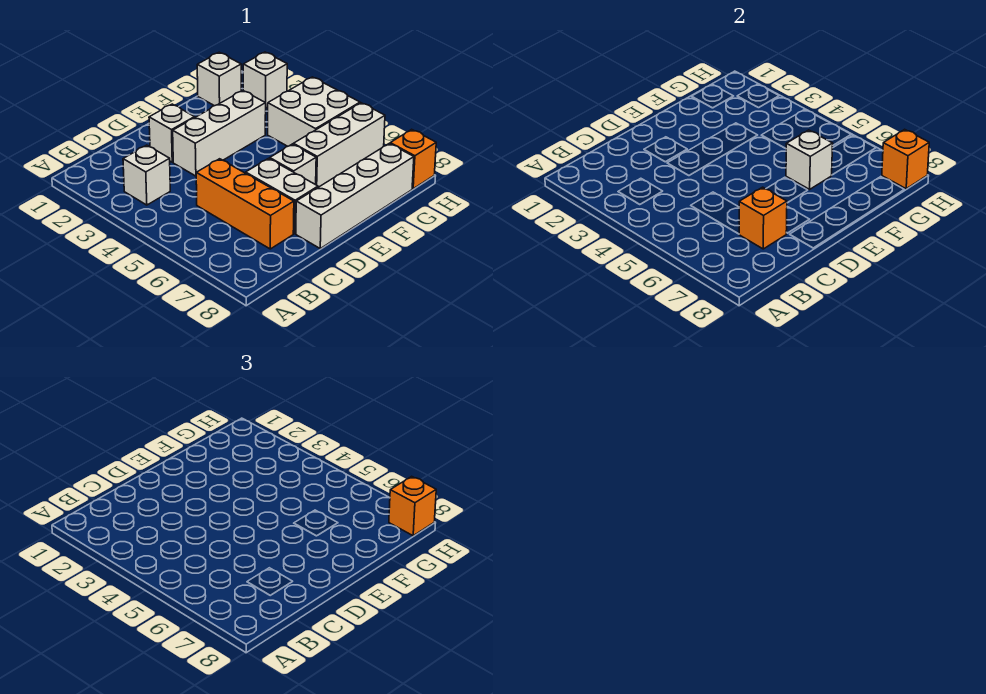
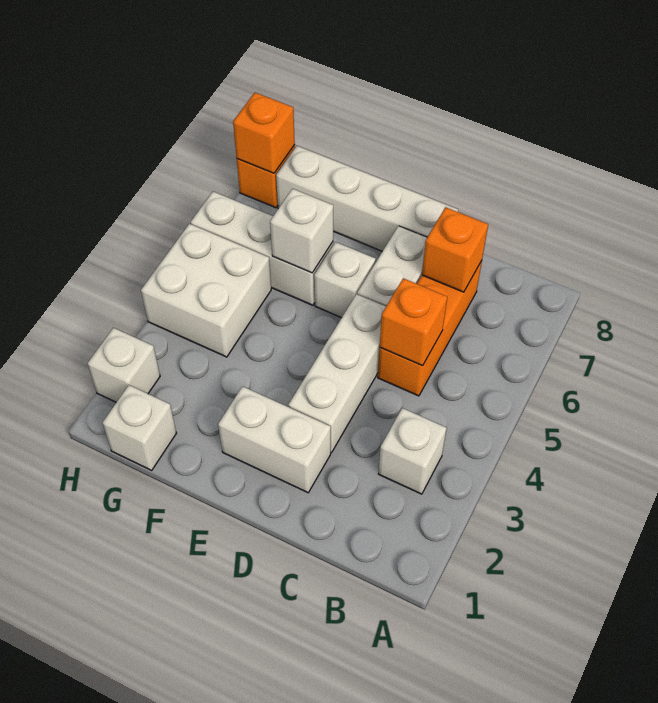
white 1x1 brick [149,104,195,162] -> white 1x2 brick [218,386,331,493]
white 1x3 brick [173,91,266,176] -> white 1x3 brick turned to [288,294,386,453]
orange 1x1 brick [389,476,436,536] -> orange 1x1 brick moved to [380,278,447,366]

